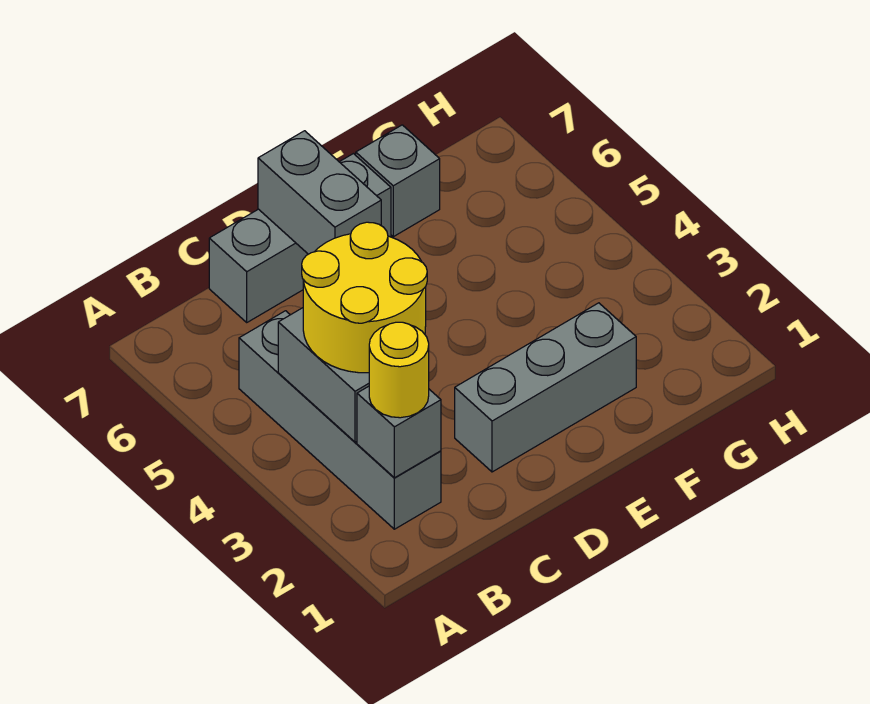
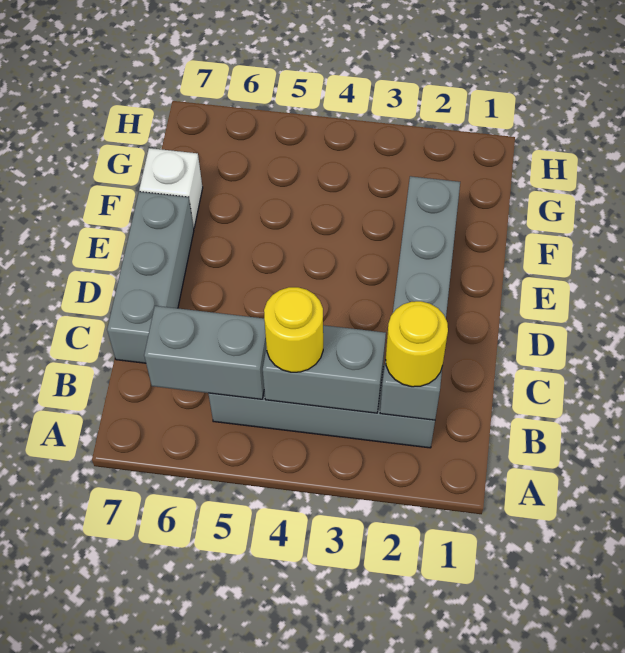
yellow 2x2 round brick [302,222,427,373] -> yellow 1x1 round brick [264,287,323,372]
grey 1x2 brick [258,131,381,254] -> grey 1x2 brick moved to [144,306,266,399]
grey 1x1 brick [356,125,440,237] -> white 1x1 brick [139,148,203,228]

